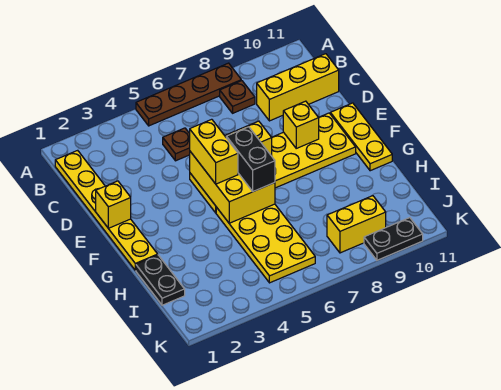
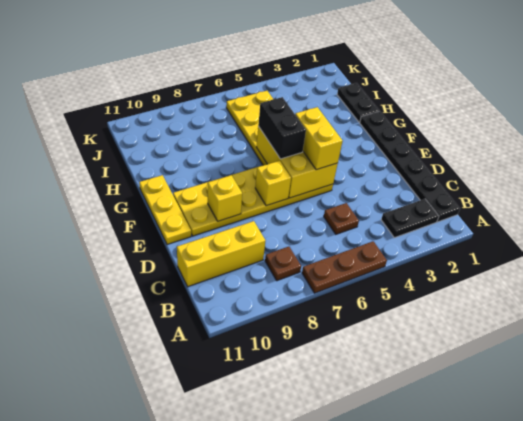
brown 1x4 plate [136,63,241,126] -> brown 1x3 plate [302,241,387,293]
yellow 1x6 plate [55,150,158,270] -> black 1x6 plate [360,111,460,222]
yellow 1x1 brick [96,181,131,228] -> none
yellow 1x2 brick [327,196,386,253] -> none
black 1x2 plate [364,218,423,260] -> black 1x2 plate moved to [381,199,439,238]

